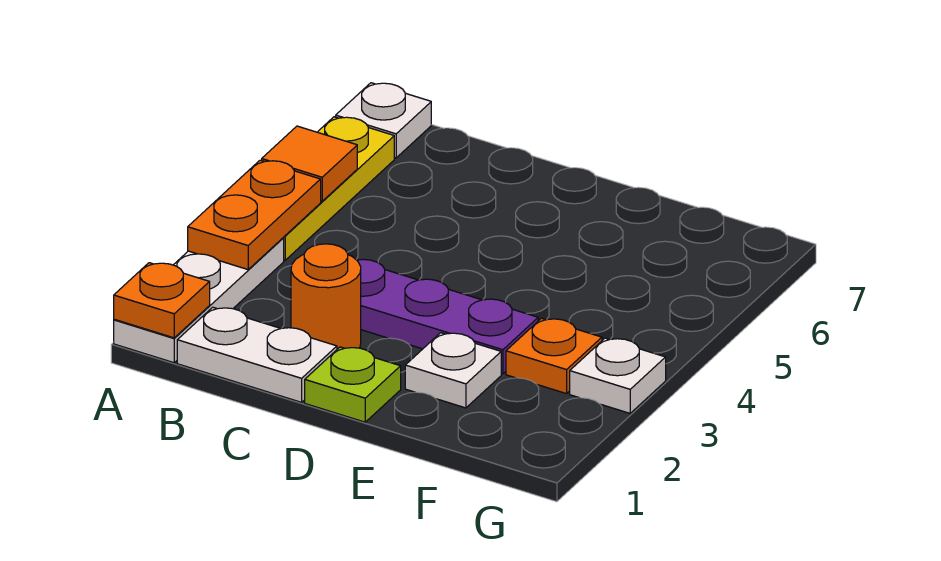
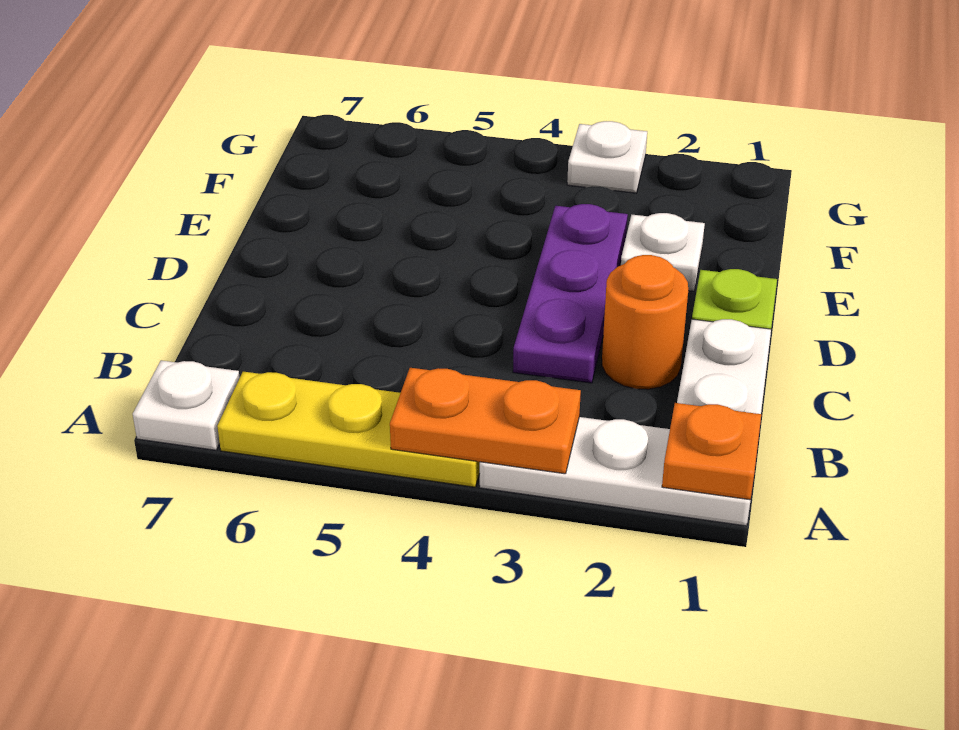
orange 1x1 tile [262,126,357,201] -> none
orange 1x1 plate [506,318,602,394] -> none

